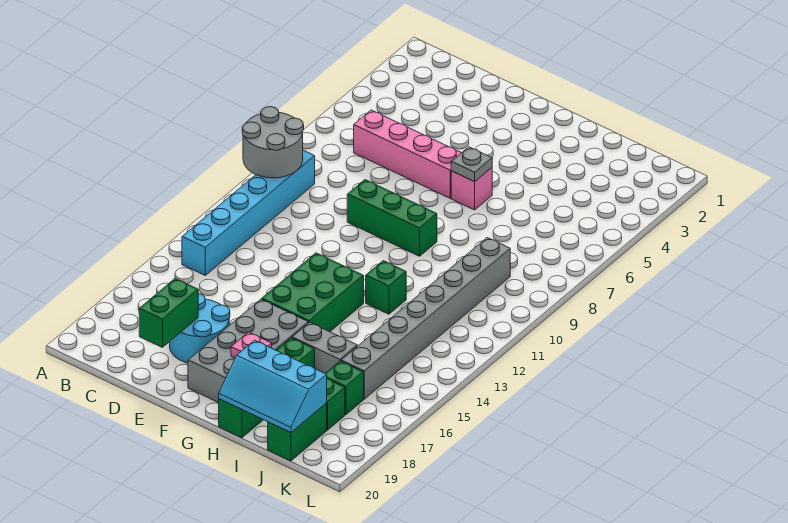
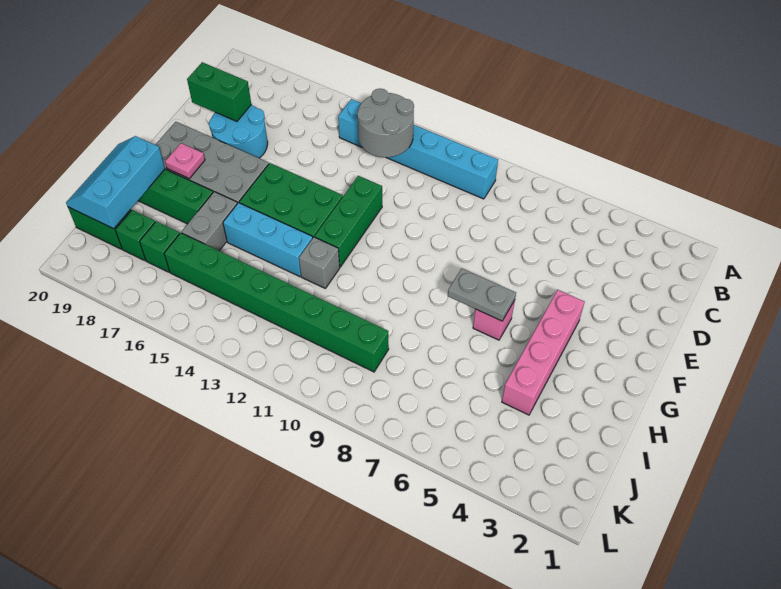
grey 2x2 round brick [242,107,304,178] -> grey 2x2 round brick moved to [357,89,414,157]
pink 1x4 brick [354,110,461,198] -> pink 1x4 brick moved to [502,290,584,415]
green 1x3 brick [347,180,437,256] -> green 1x3 brick moved to [315,176,382,267]
grey 1x1 plate [451,147,492,182] -> grey 1x2 plate [448,268,516,321]
green 1x1 brick [366,261,406,314] -> grey 1x1 brick [299,237,340,288]
none -> cyan 1x3 brick [223,203,313,277]
grey 1x8 brick [341,238,510,399] -> green 1x8 brick [164,233,389,372]

